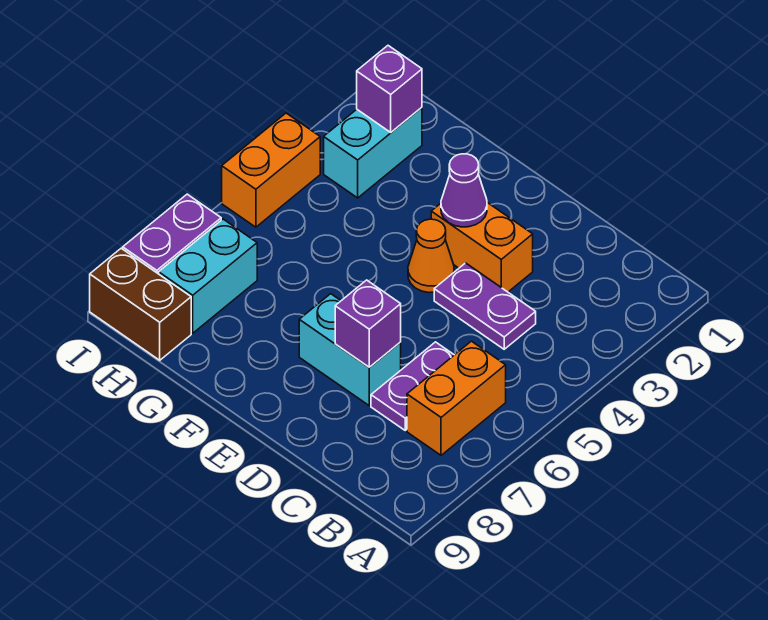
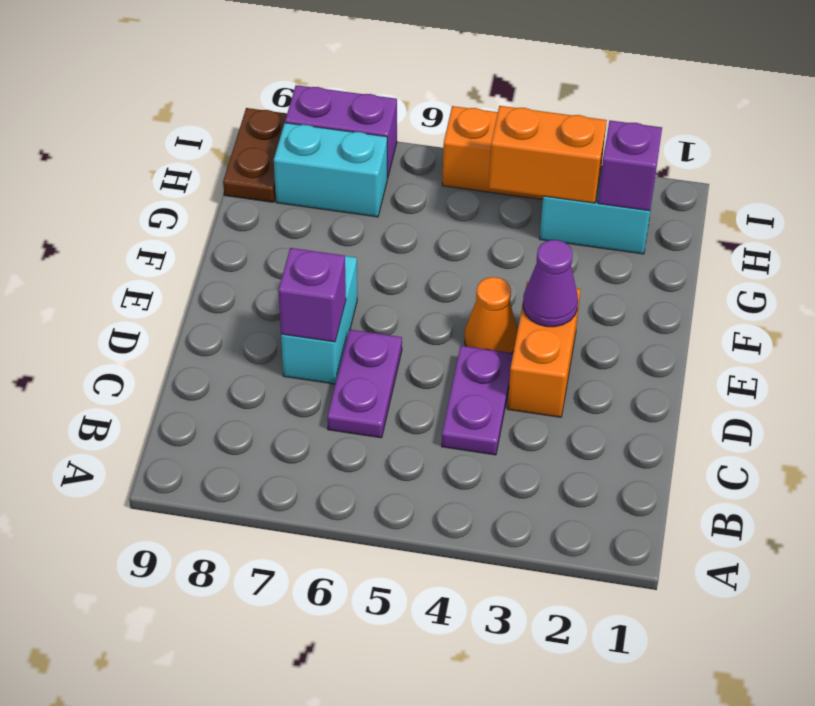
orange 1x2 brick [407,341,506,455] -> orange 1x2 brick moved to [489,106,607,203]
purple 1x2 plate [371,342,454,430] -> purple 1x2 plate turned to [327,329,402,438]
brown 1x2 brick [90,248,191,360] -> brown 1x2 plate [223,108,287,202]

